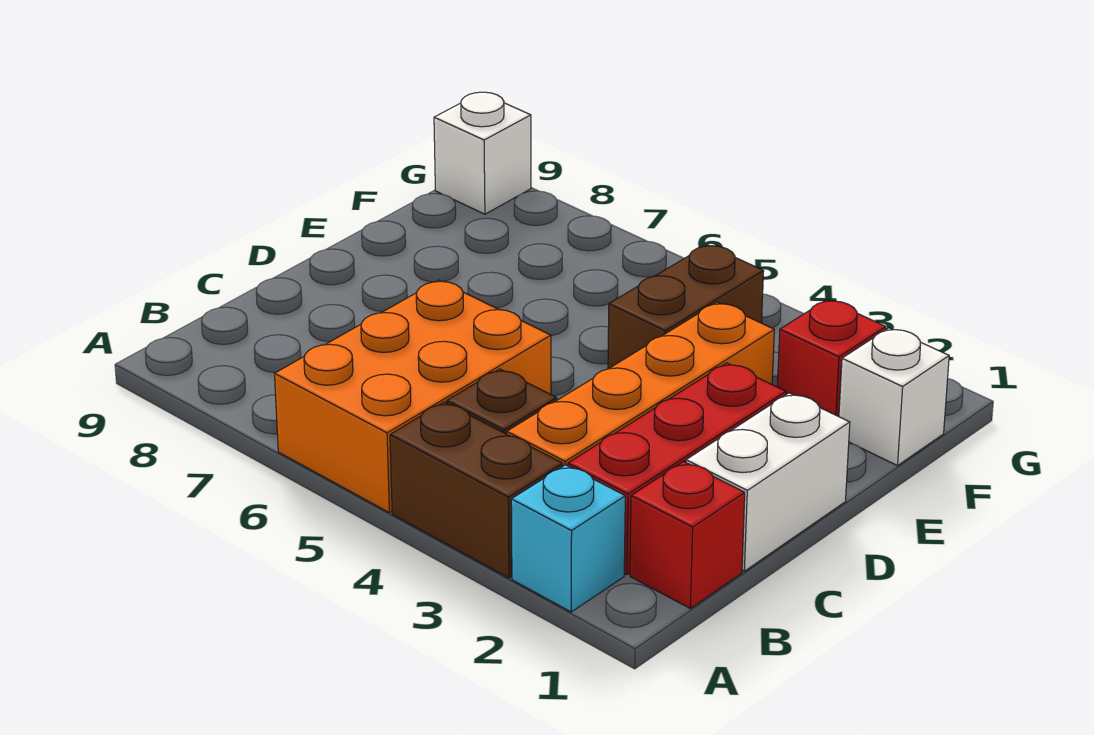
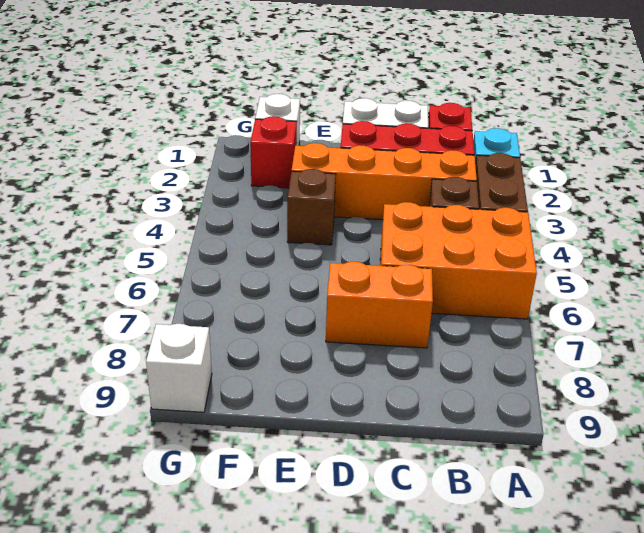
none -> orange 1x2 brick [326,262,433,348]
brown 1x2 brick [608,245,764,369] -> brown 1x1 brick [287,169,336,245]

